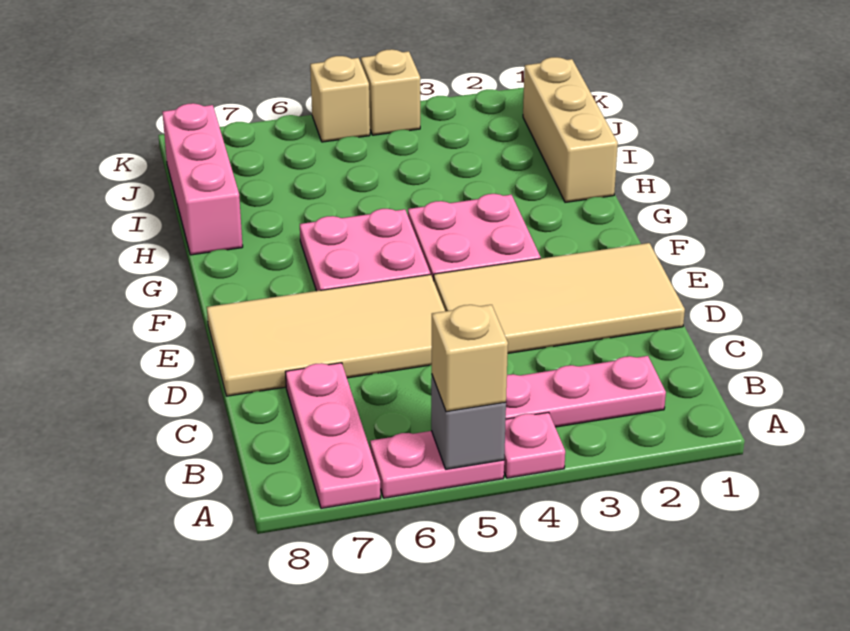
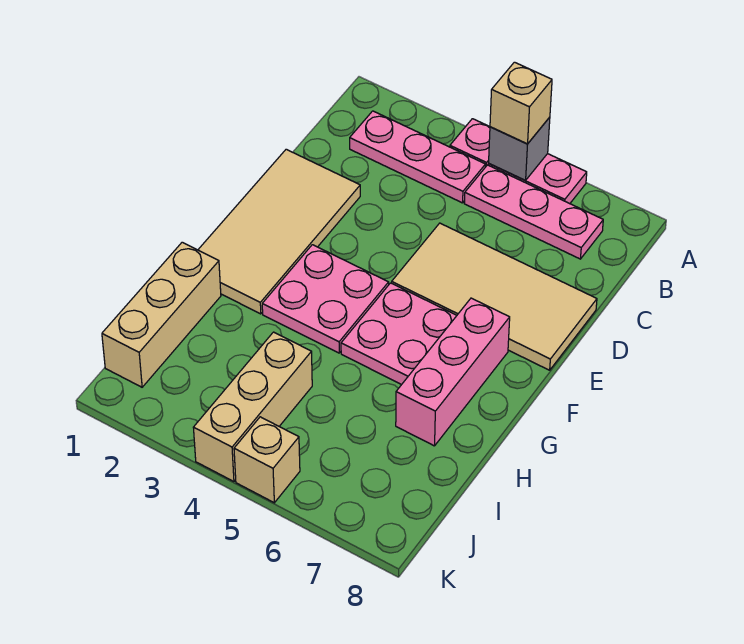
pink 1x3 plate [286,363,381,508] -> pink 1x3 plate turned to [464,165,603,259]
tan 2x4 tile [434,243,685,353] -> tan 2x4 tile turned to [198,149,360,314]
pink 1x3 brick [162,103,243,255] -> pink 1x3 brick moved to [396,298,510,446]
tan 1x1 brick [361,49,420,135] -> tan 1x3 brick [193,332,312,482]

